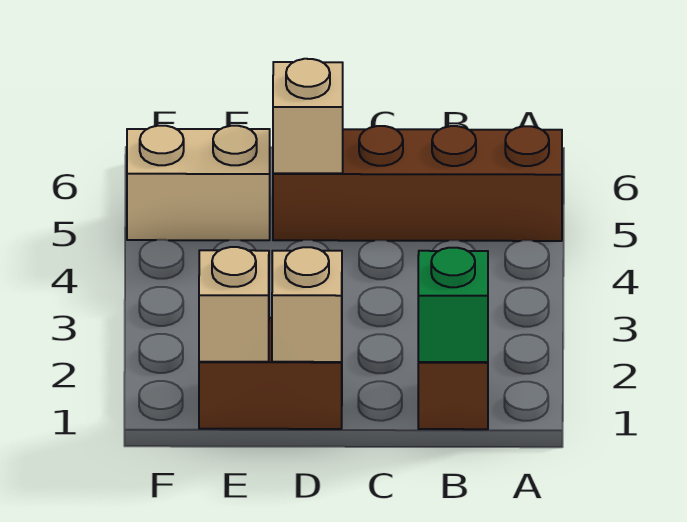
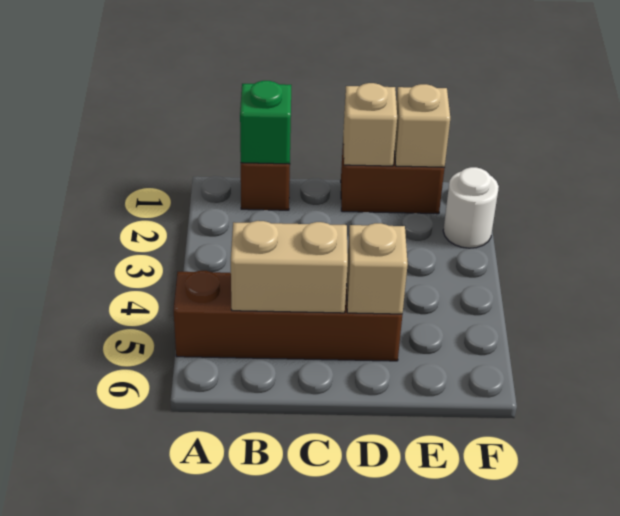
tan 1x2 brick [127,126,270,240] -> tan 1x2 brick moved to [231,221,348,313]
none -> white 1x1 round brick [443,167,499,248]

